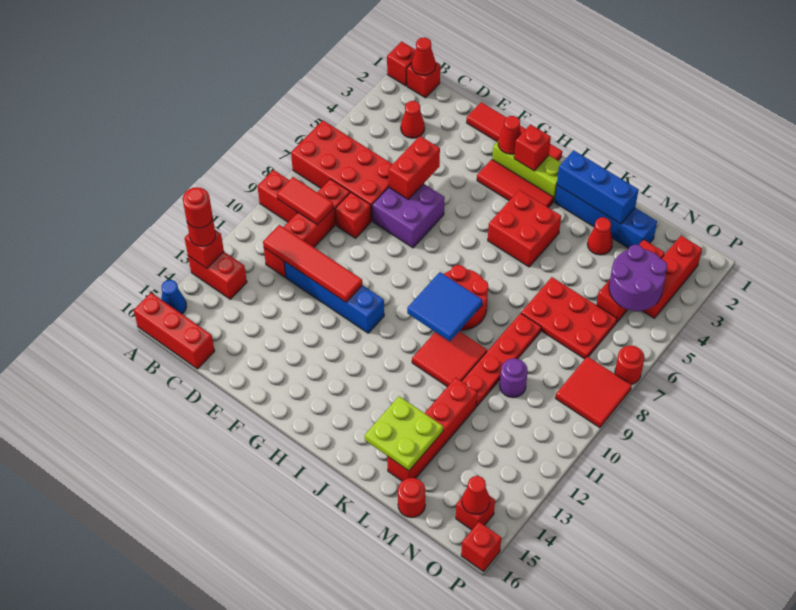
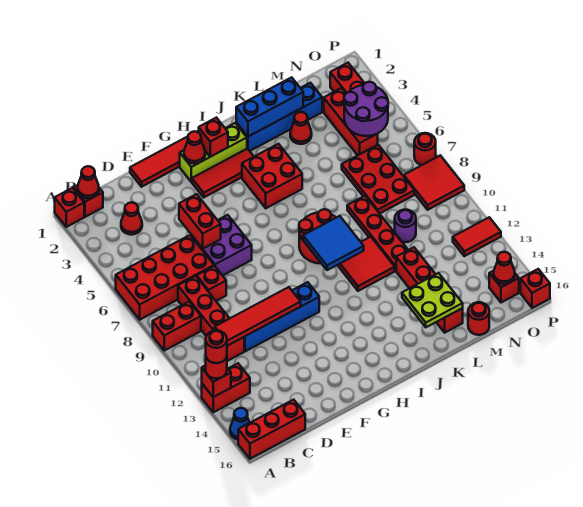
red 1x2 tile [277,177,333,225] -> red 1x2 tile moved to [453,217,501,256]
red 2x3 plate [521,277,617,359] -> red 2x3 plate turned to [342,145,414,214]

